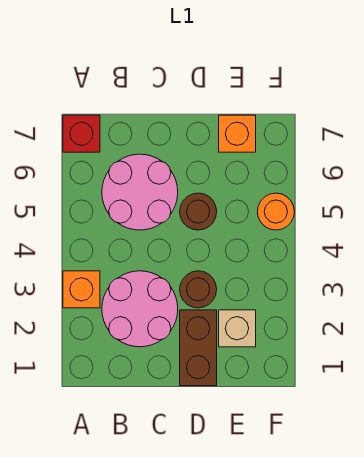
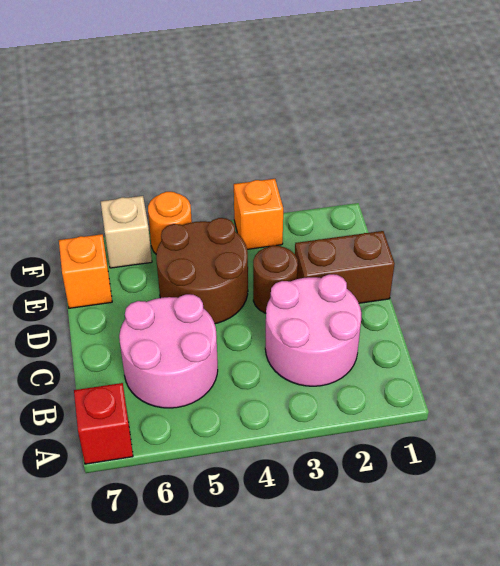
orange 1x1 brick [63,271,100,308] -> orange 1x1 brick moved to [234,179,283,249]
brown 1x1 round brick [180,193,217,230] -> brown 2x2 round brick [156,218,248,324]
tan 1x1 brick [219,310,256,347] -> tan 1x1 brick moved to [101,196,152,268]

